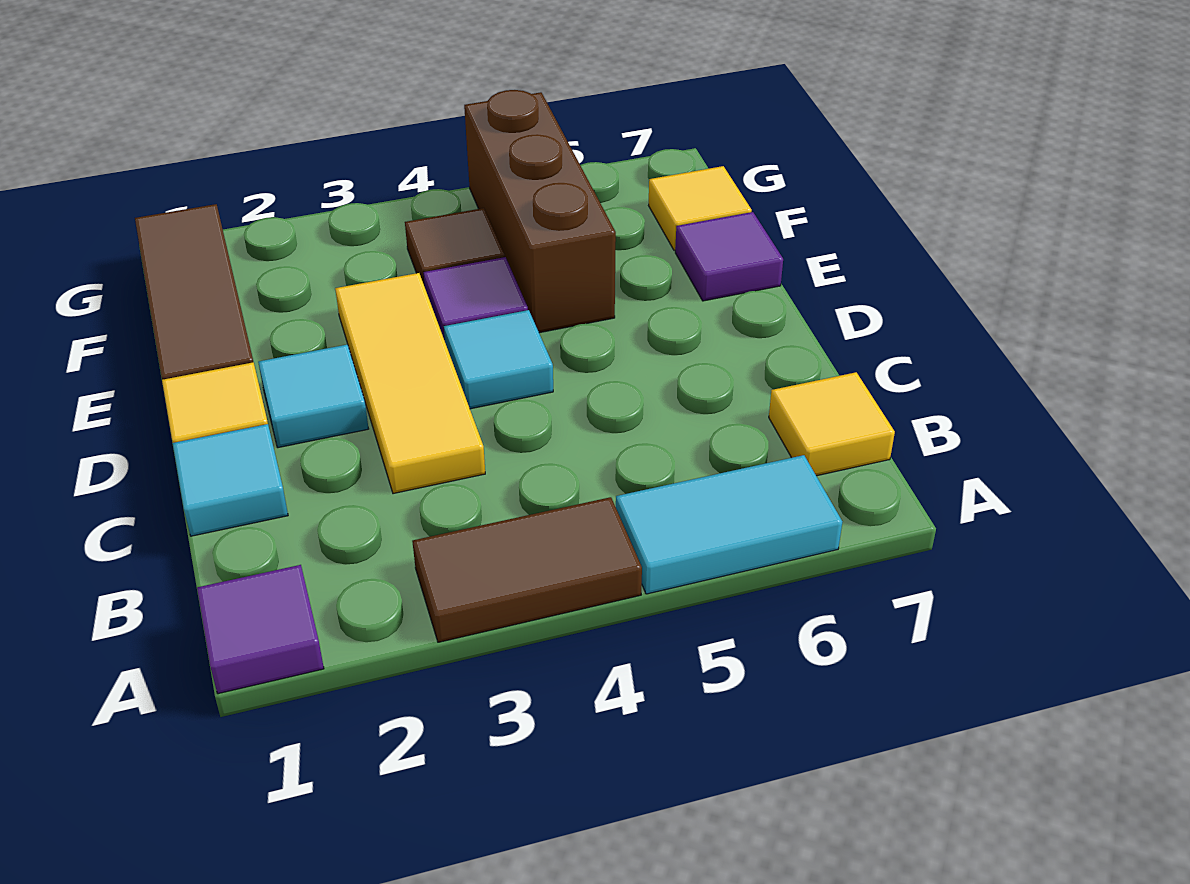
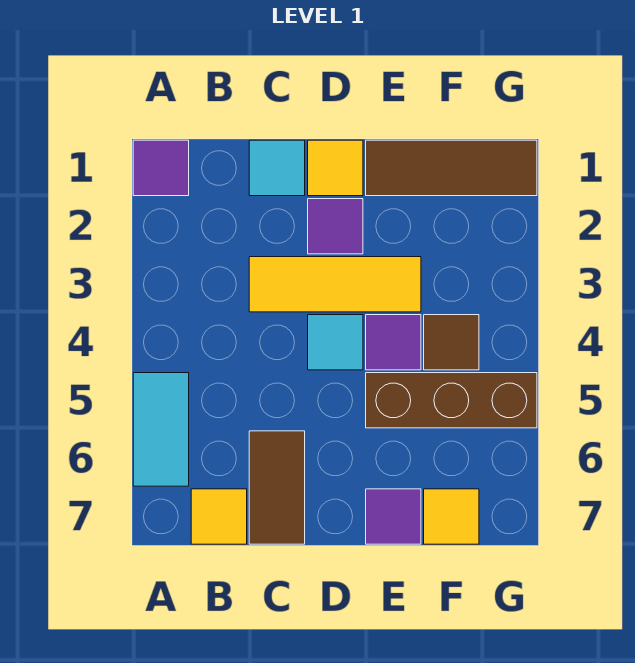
brown 1x2 tile [412,497,642,642] -> brown 1x2 tile moved to [249,431,305,544]
cyan 1x1 tile [258,345,368,448] -> purple 1x1 tile [308,199,363,254]

